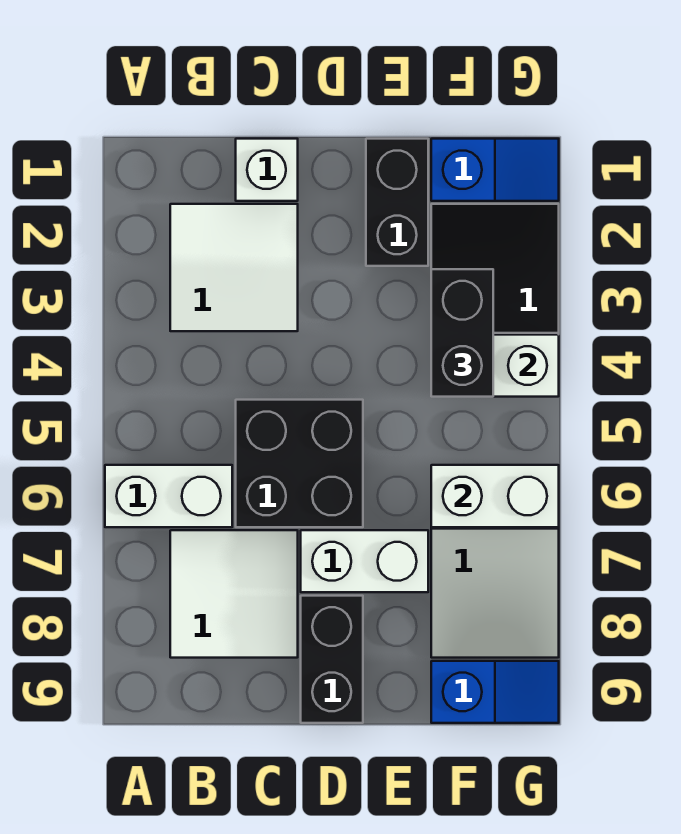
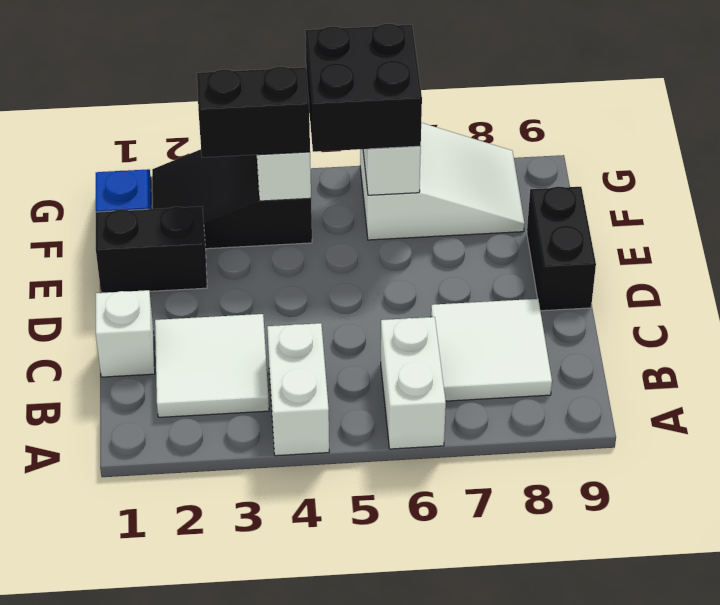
black 2x2 brick [236,400,363,527] -> black 2x2 brick moved to [305,24,422,152]
white 1x2 brick [301,530,428,592] -> white 1x2 brick moved to [267,323,329,456]
black 1x2 brick [301,596,363,723] -> black 1x2 brick turned to [527,187,596,311]
blue 1x2 slope [431,661,559,723] -> none

